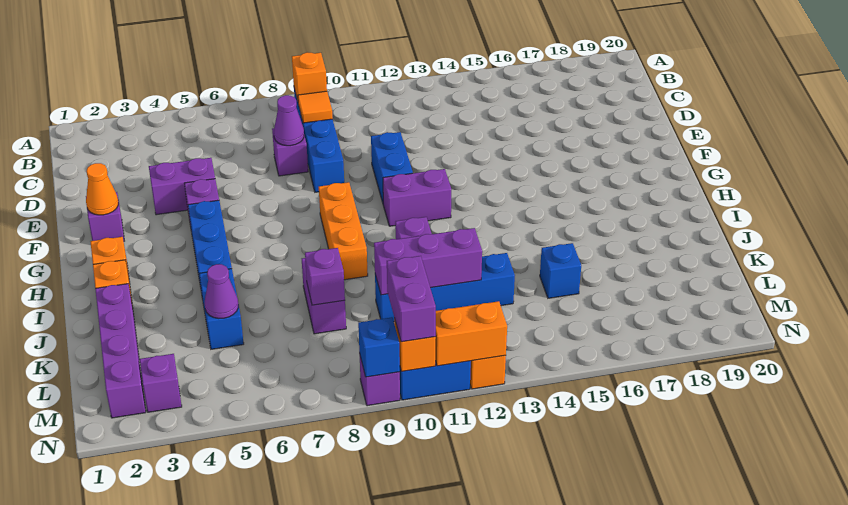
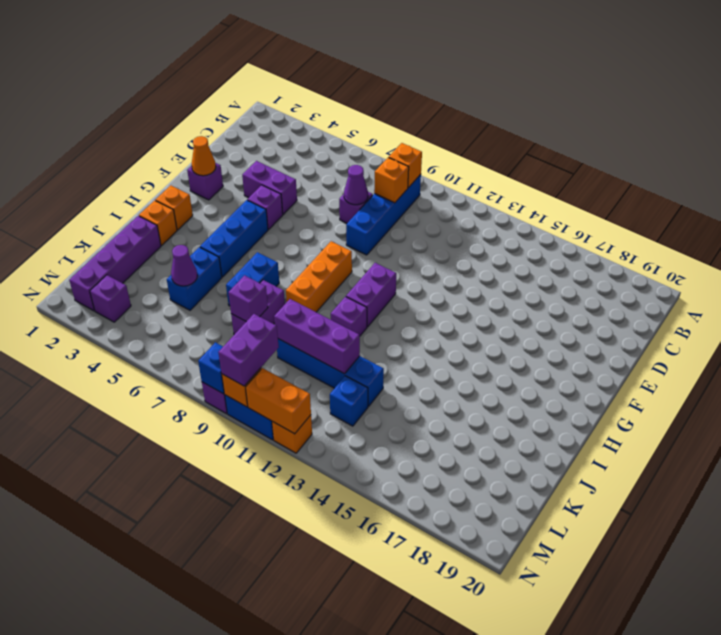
orange 1x1 tile [298,91,333,123] -> orange 1x1 brick [374,157,409,203]
blue 1x2 brick [371,132,413,202] -> blue 1x2 brick moved to [226,252,279,306]
purple 1x2 brick [383,169,451,226] -> purple 1x2 brick turned to [346,263,396,327]
blue 1x1 brick [540,243,581,298] -> blue 1x1 brick moved to [330,376,368,426]

